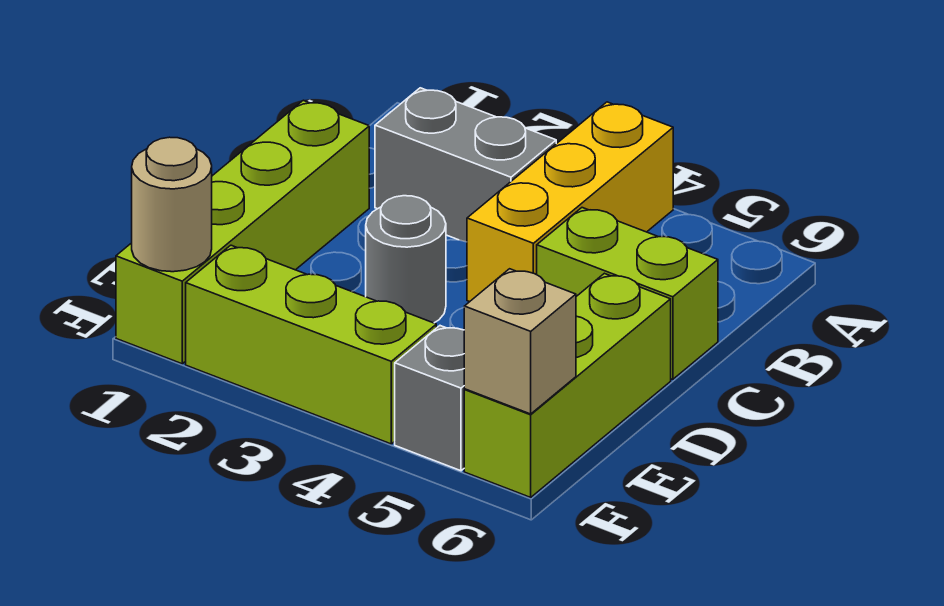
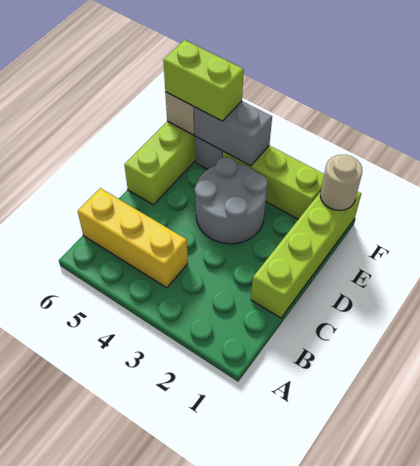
yellow 1x3 brick [467,102,673,302] -> yellow 1x3 brick turned to [78,188,188,288]
grey 1x2 brick [375,88,556,242] -> grey 1x2 brick moved to [194,101,272,166]
lime 1x2 brick [537,208,718,379] -> lime 1x2 brick moved to [163,40,244,121]
grey 1x1 round brick [366,196,446,323] -> grey 2x2 round brick [195,157,268,244]

